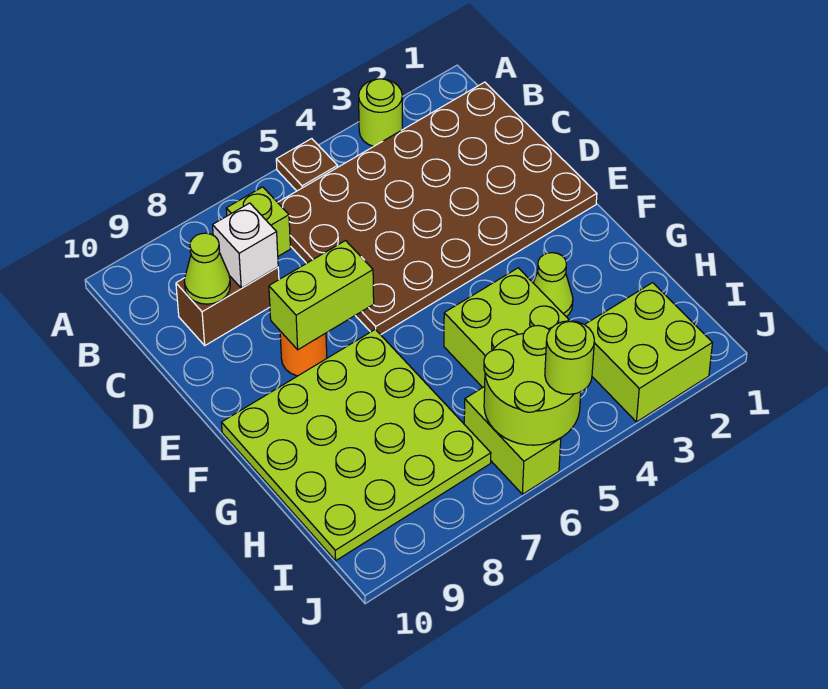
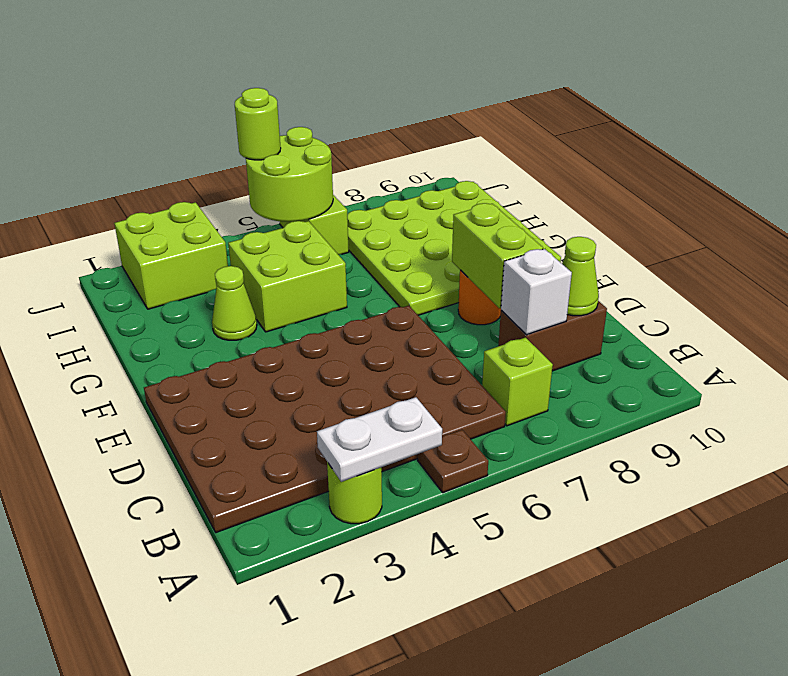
none -> white 1x2 plate [317,397,442,482]
lime 1x2 brick [269,241,374,350] -> lime 1x2 brick turned to [452,203,543,308]

